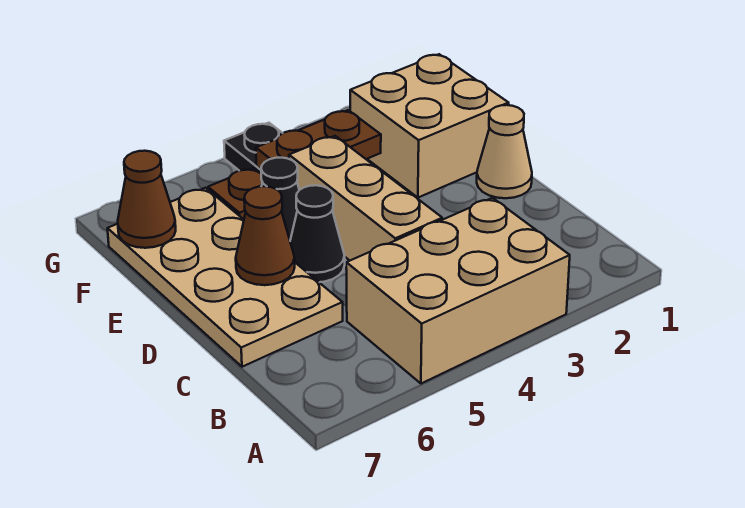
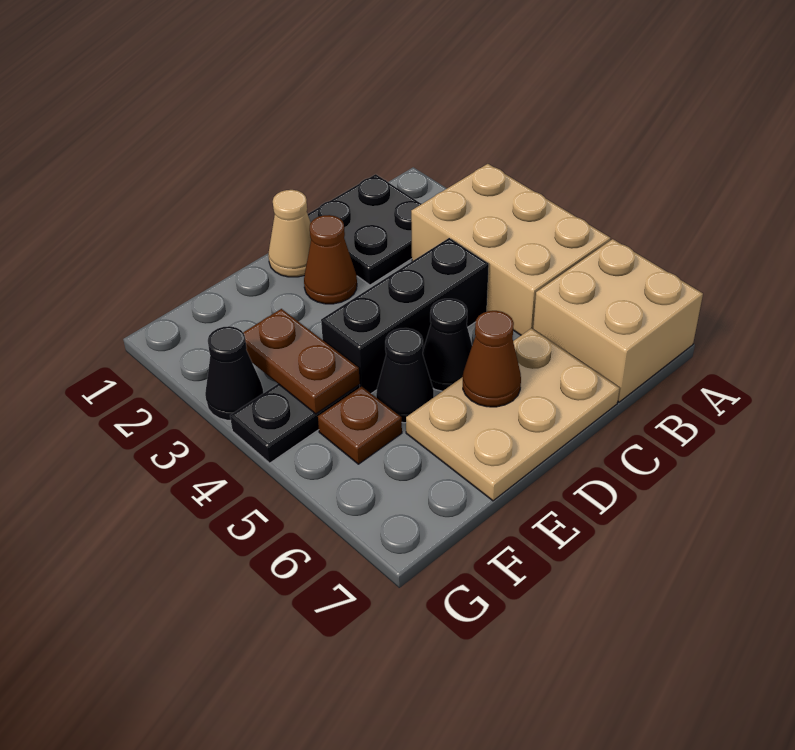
none -> black 2x2 plate [308,174,421,285]
tan 1x3 brick [289,136,442,260] -> black 1x3 brick [321,238,489,393]
tan 2x4 plate [107,188,343,367] -> tan 2x3 plate [406,328,620,501]
tan 2x2 brick [350,54,509,198] -> tan 2x2 brick moved to [533,239,703,402]
brown 1x1 cone [118,151,176,248] -> brown 1x1 cone moved to [304,215,357,304]
none -> black 1x1 cone [205,326,263,420]

